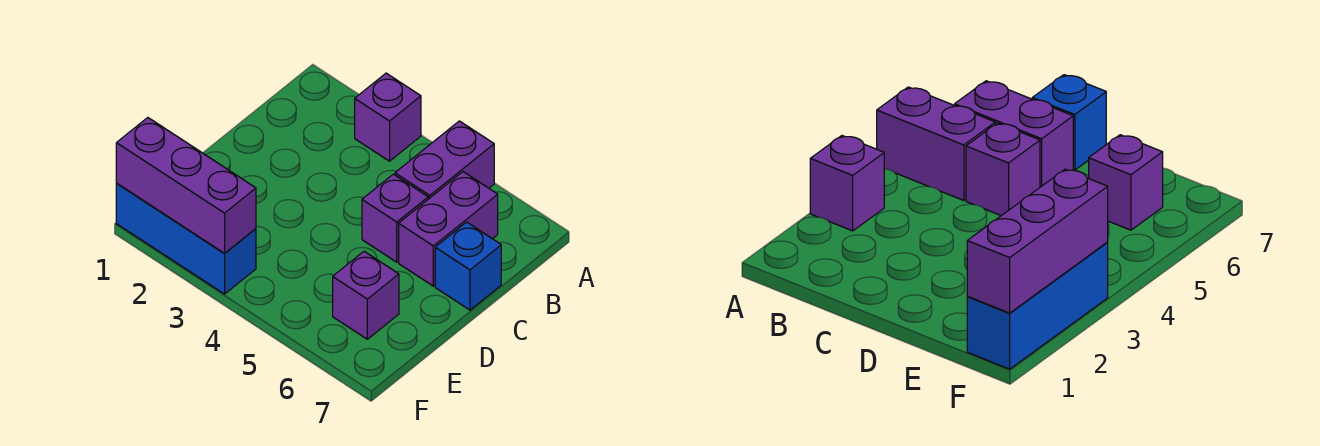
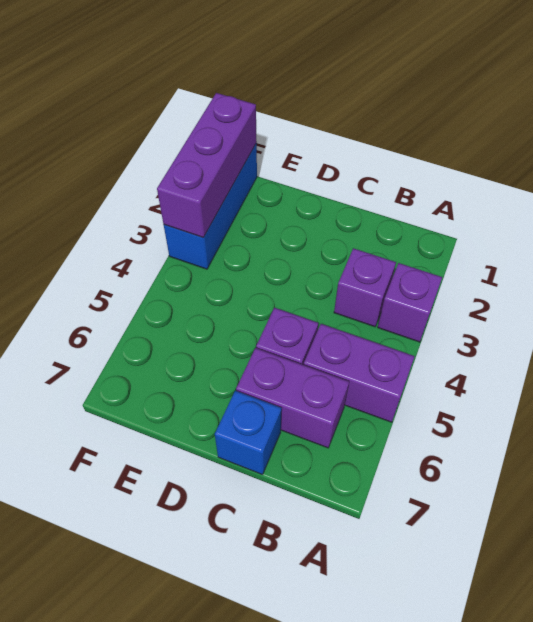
purple 1x1 brick [333,251,399,339] -> purple 1x1 brick moved to [334,248,396,327]

